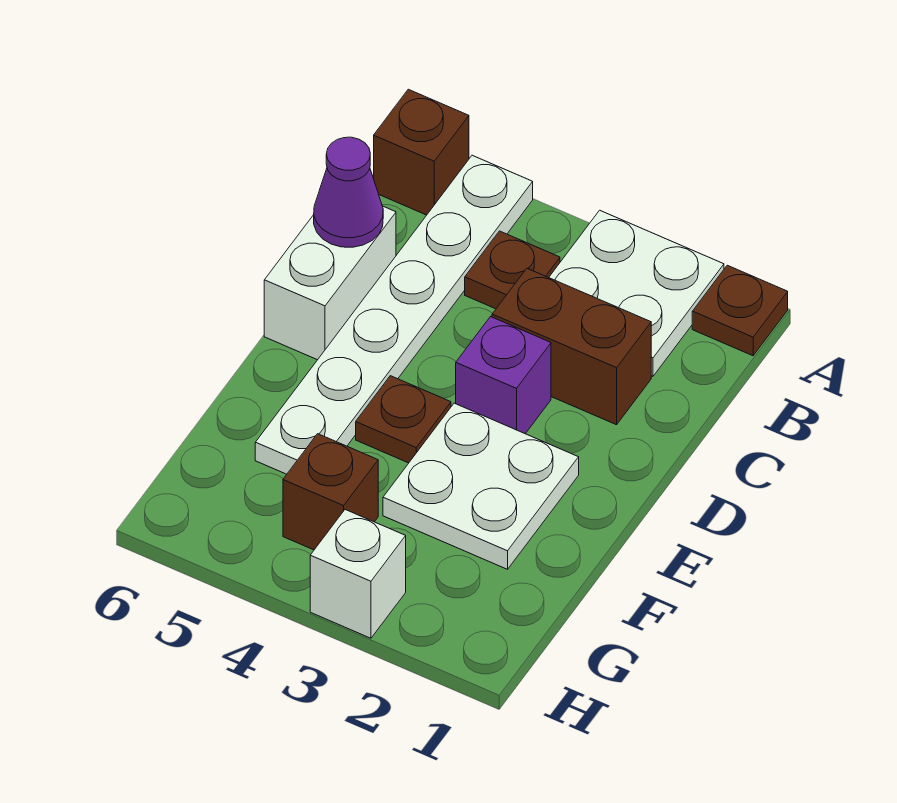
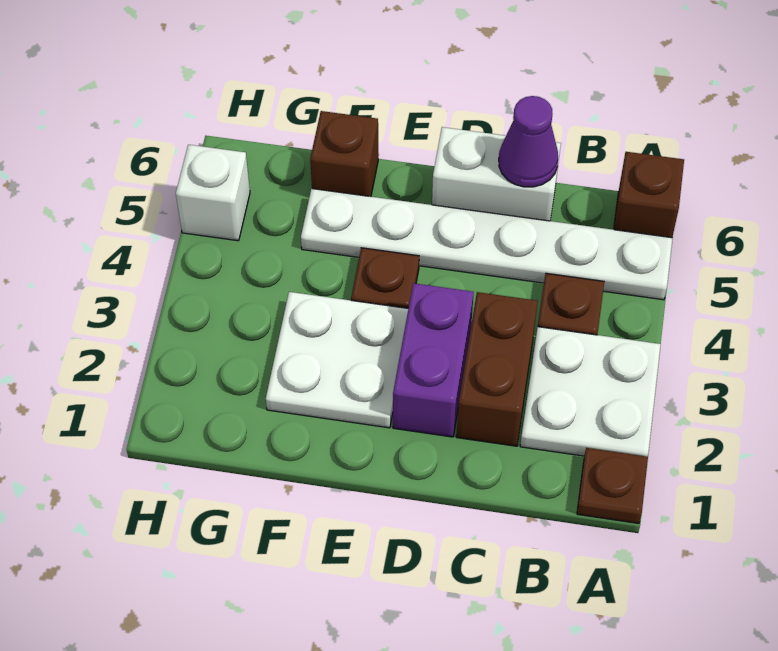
purple 1x1 brick [456,317,551,434] -> purple 1x2 brick [393,283,474,437]
brown 1x1 brick [283,434,378,550] -> brown 1x1 brick moved to [310,111,378,197]
white 1x1 brick [310,510,406,638] -> white 1x1 brick moved to [176,145,250,241]

